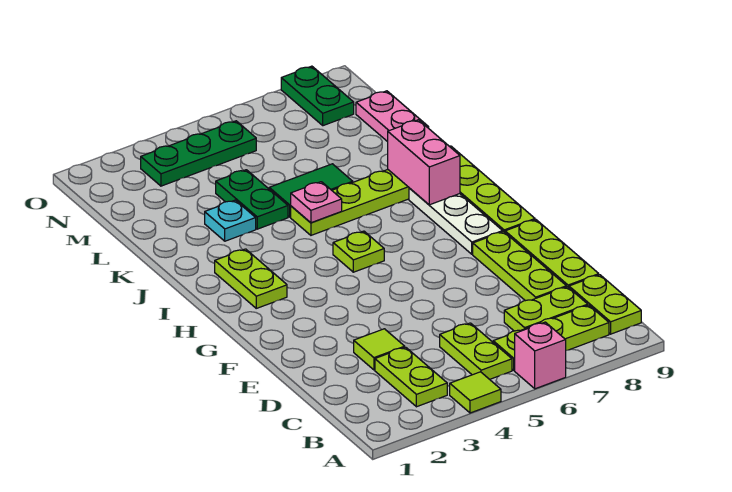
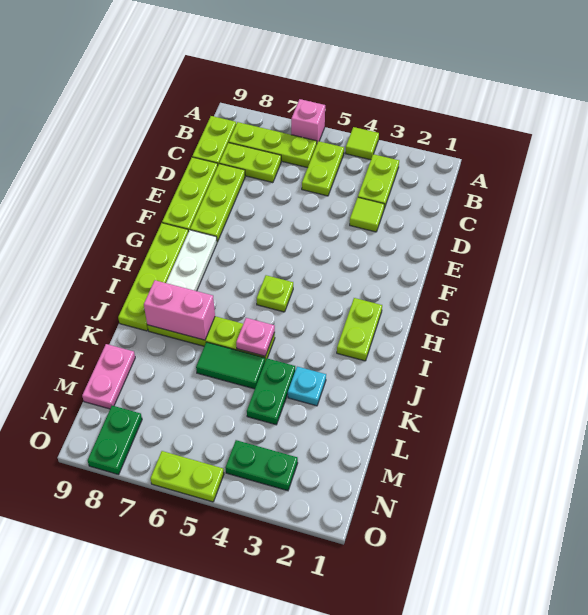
pink 1x2 brick [388,120,460,205] -> pink 1x2 brick turned to [144,280,215,340]
green 1x3 plate [141,121,256,186] -> green 1x2 plate [226,440,298,491]
none -> lime 1x2 plate [150,451,224,502]

